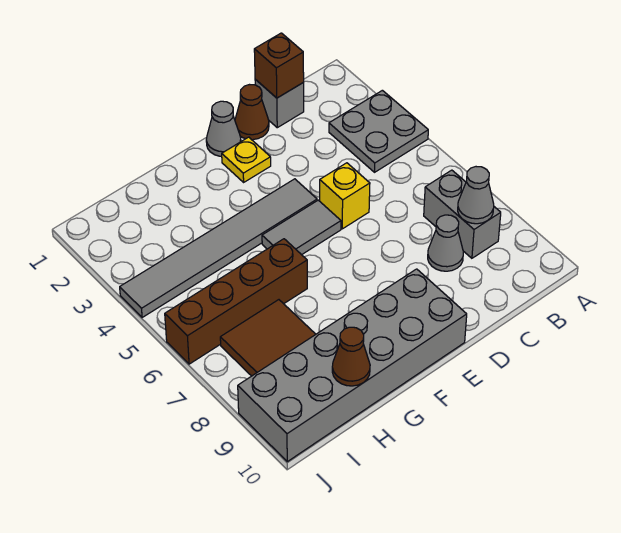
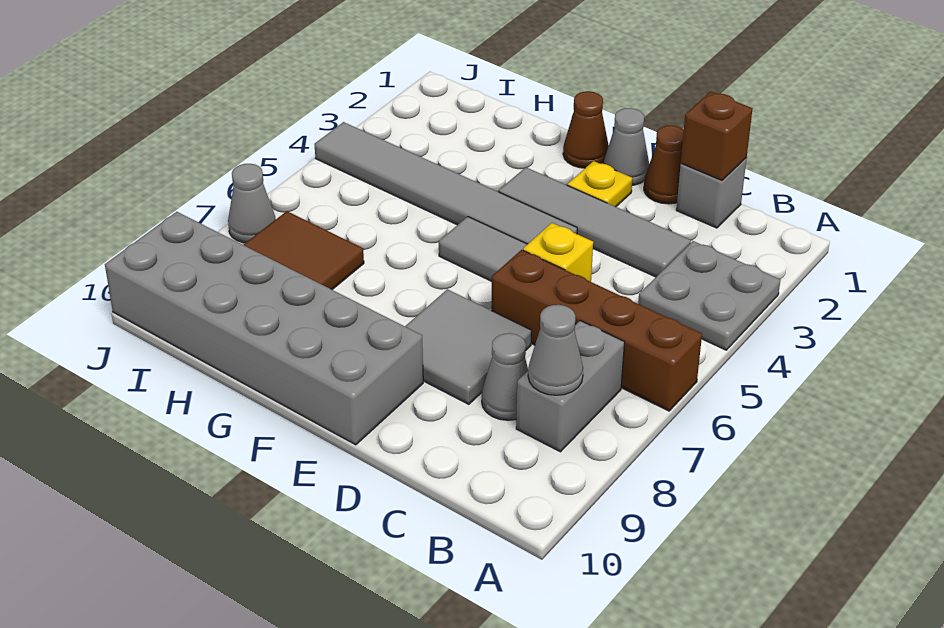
none -> grey 1x4 tile [499,167,691,277]
none -> grey 2x2 tile [405,289,532,404]
brown 1x4 brick [165,239,307,364] -> brown 1x4 brick moved to [491,250,702,411]
brown 1x1 cone [332,327,370,386] -> brown 1x1 cone moved to [563,91,609,168]
none -> grey 1x1 cone [228,164,276,243]

